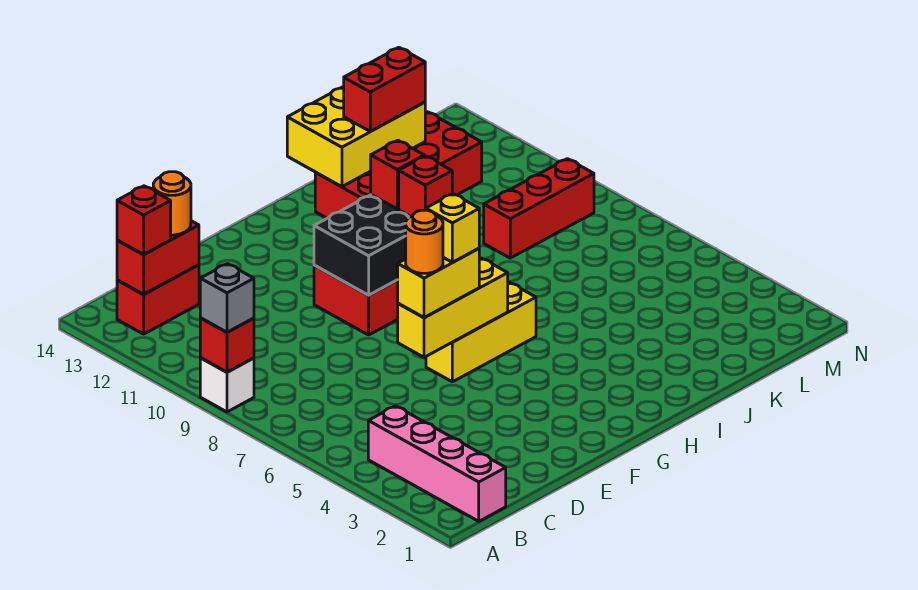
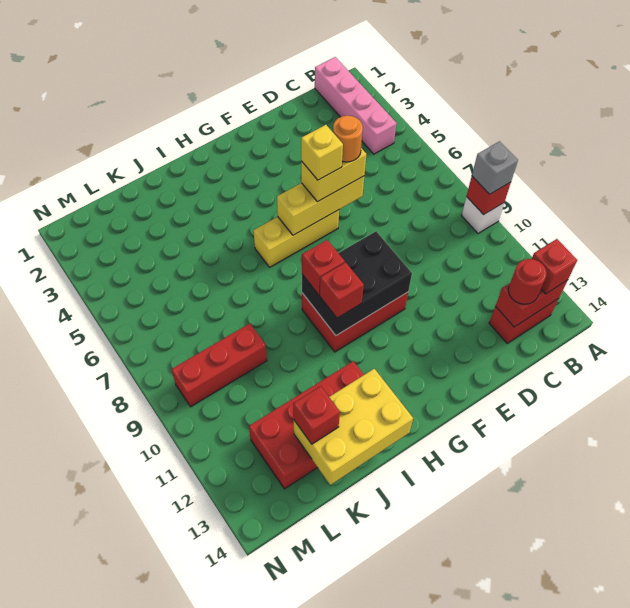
orange 1x1 round brick [153,172,191,235] -> red 1x1 round brick [508,259,547,304]
red 1x2 brick [344,47,425,131] -> red 1x1 brick [293,386,340,444]

